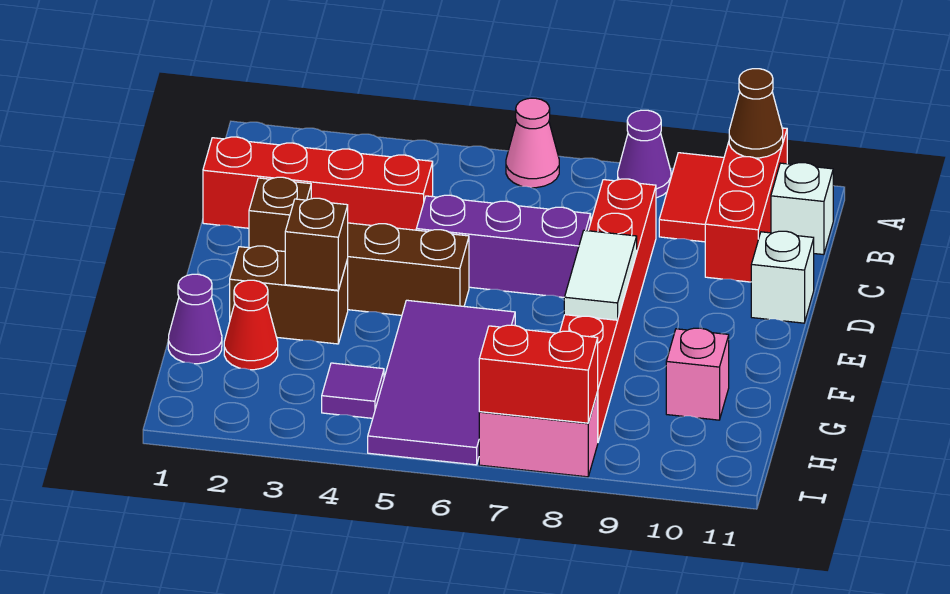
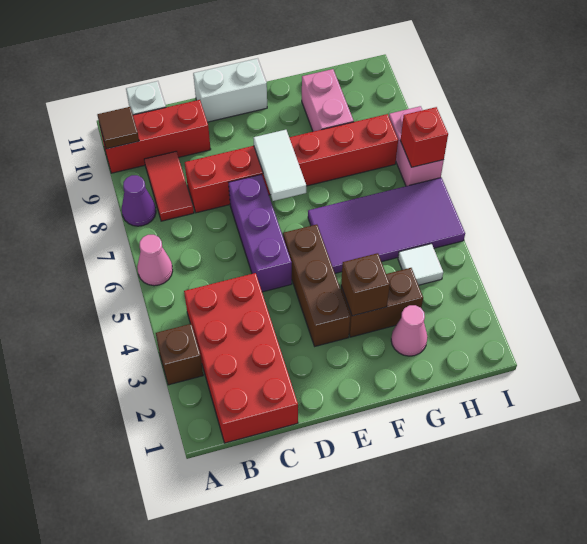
red 1x2 tile [659,153,724,242] -> red 1x2 tile turned to [144,152,194,221]
brown 1x1 cone [729,69,783,158] -> brown 1x1 tile [97,107,139,149]
red 1x4 brick [203,137,433,230] -> red 2x4 brick [184,273,298,443]
brown 1x1 brick [249,177,311,251] -> brown 1x1 brick moved to [156,324,203,385]
white 1x1 brick [751,231,814,323] -> white 1x2 brick [193,58,267,122]
white 1x2 tile [564,230,637,320] -> white 1x2 tile turned to [253,130,306,201]
brown 1x2 brick [230,246,348,344] -> brown 1x2 brick turned to [341,268,423,337]
purple 1x1 cone [168,274,222,364] -> none
red 1x1 cone [224,280,278,370] -> pink 1x1 cone [391,305,428,356]
pink 1x1 brick [666,328,729,420] -> pink 1x2 brick [302,69,354,132]
purple 1x1 tile [322,363,384,418] -> white 1x1 tile [398,244,443,285]
red 1x2 brick [479,325,598,423] -> red 1x1 brick [400,107,448,167]

